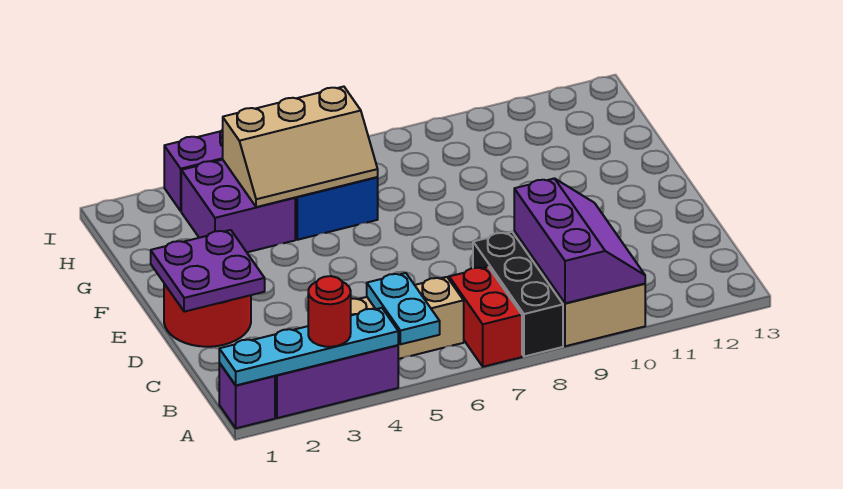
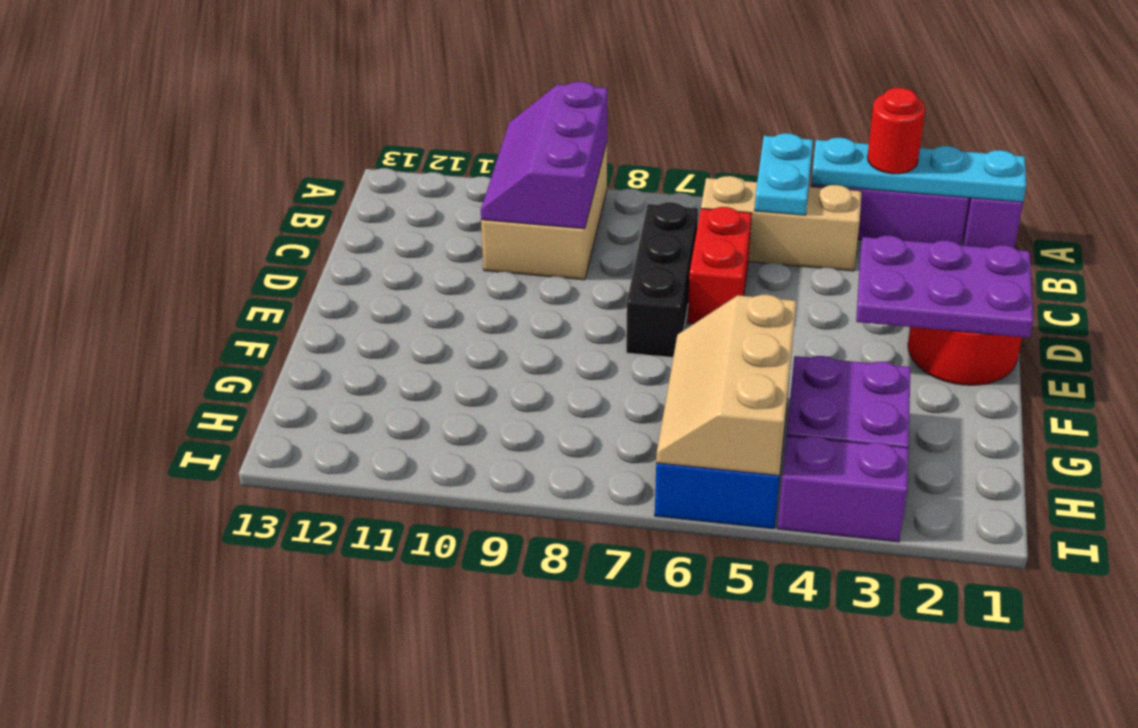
red 1x2 brick [449,267,522,367] -> red 1x2 brick moved to [688,207,752,324]
black 1x3 brick [473,232,563,357] -> black 1x3 brick moved to [626,202,698,357]
purple 2x2 plate [151,230,265,312] -> purple 2x3 plate [856,236,1033,338]
tan 2x3 slope [223,87,378,207] -> tan 2x3 slope turned to [656,295,796,476]

